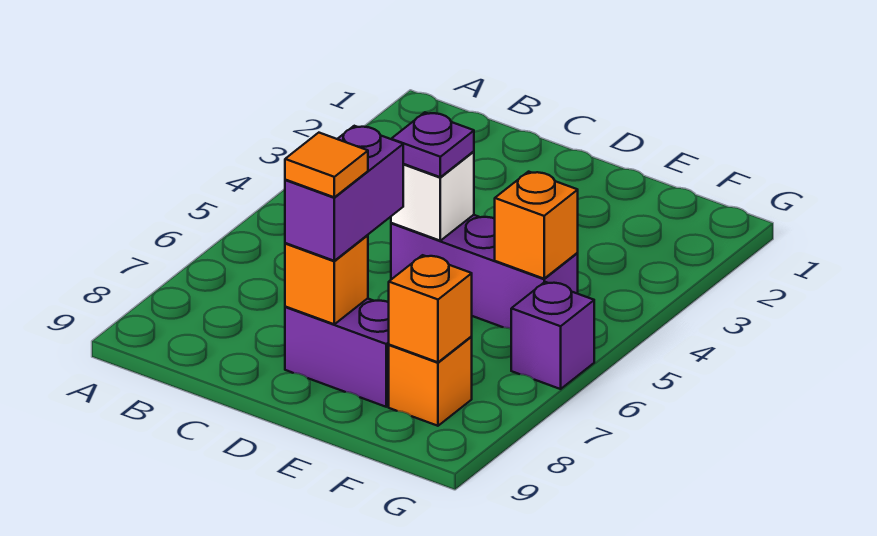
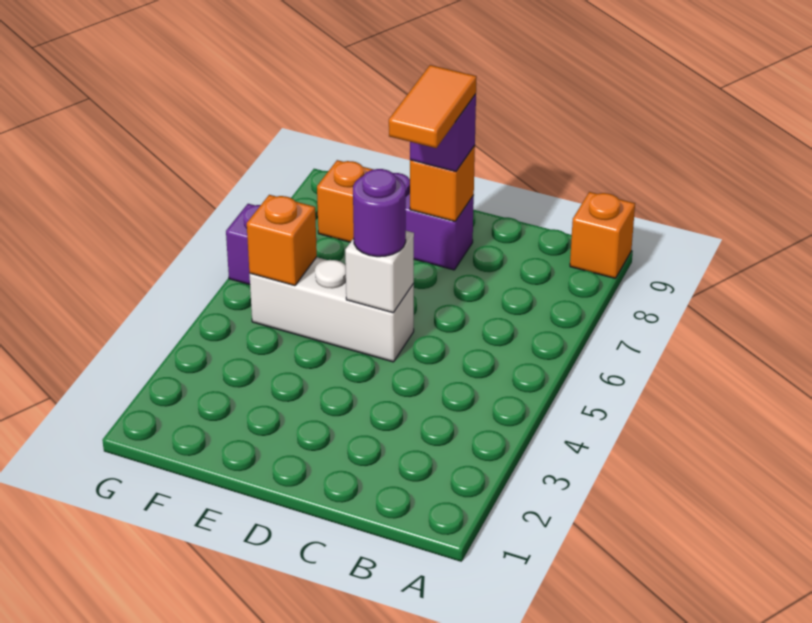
purple 1x3 brick [391,215,578,329] -> white 1x3 brick [250,257,414,362]
purple 1x1 plate [392,112,474,177] -> purple 1x1 round brick [353,169,406,257]
purple 1x2 brick [285,126,403,261] -> purple 1x1 brick [410,94,476,171]
orange 1x1 tile [285,133,368,197] -> orange 1x2 tile [389,65,477,148]
orange 1x1 brick [389,255,472,362] -> orange 1x1 brick moved to [570,192,635,279]

